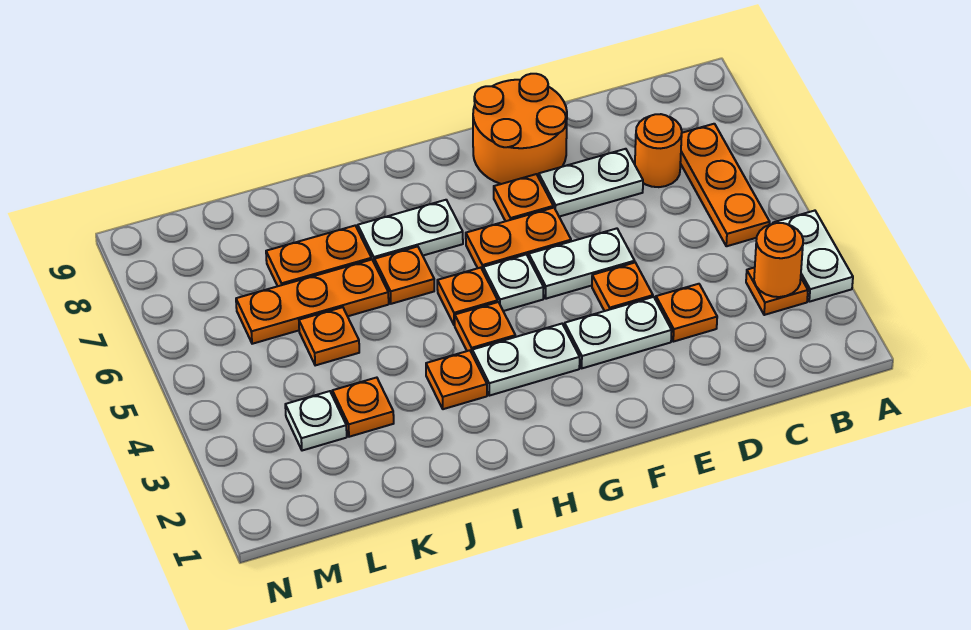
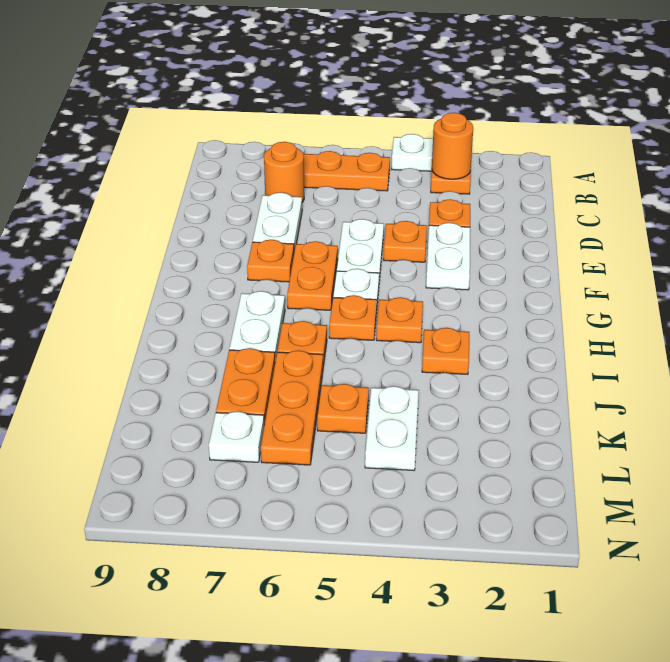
orange 2x2 round brick [473,74,567,184] -> none
white 1x2 plate [472,324,580,396] -> white 1x2 plate moved to [365,386,419,470]
orange 1x1 plate [332,378,394,437] -> none
white 1x1 plate [285,391,347,451] -> white 1x1 plate moved to [209,411,264,462]

